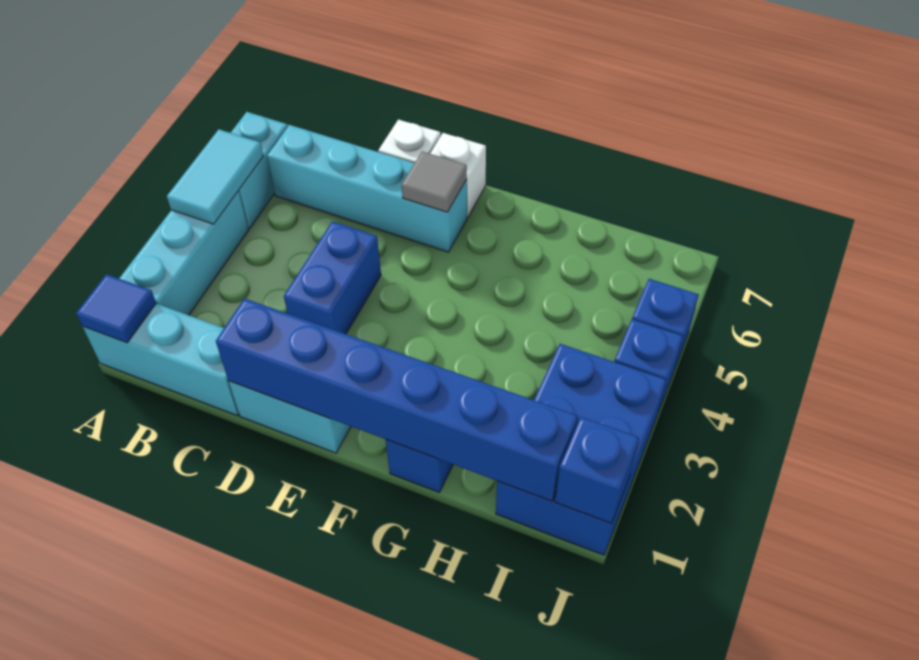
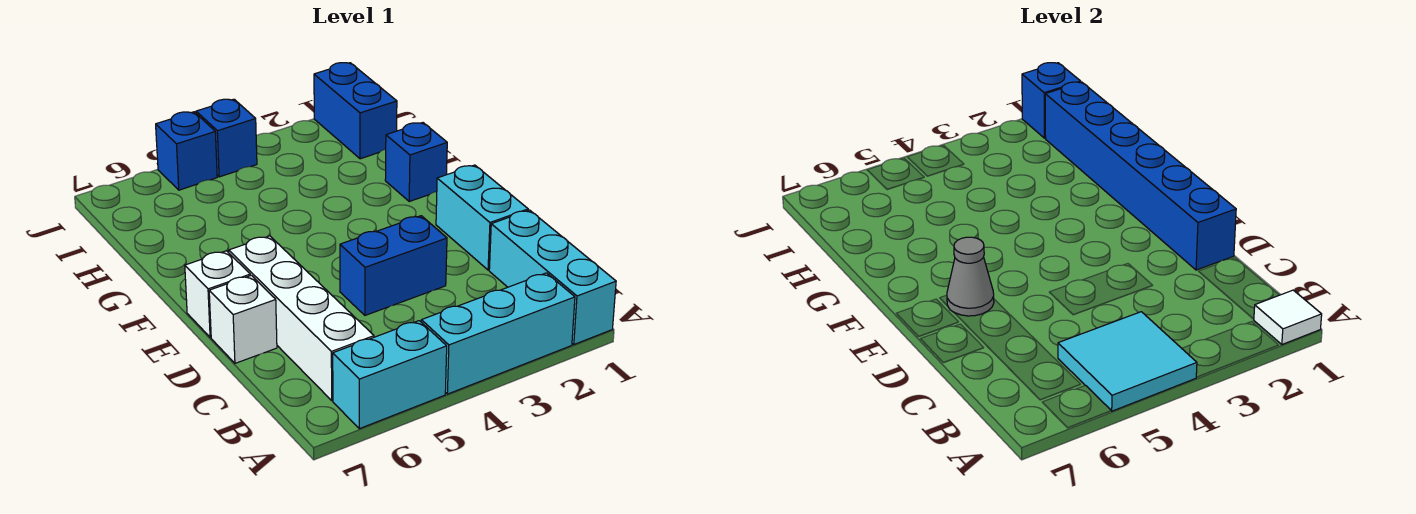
blue 1x1 tile [76,274,156,343] -> white 1x1 tile [1254,290,1322,344]
cyan 1x2 tile [167,129,263,224] -> cyan 2x2 tile [1058,312,1197,411]
cyan 1x4 brick [267,125,467,252] -> white 1x4 brick [229,236,374,401]
grey 1x1 tile [402,152,467,212] -> grey 1x1 cone [947,237,994,316]
blue 2x3 brick [496,344,666,555] -> blue 1x2 brick [314,63,397,159]

